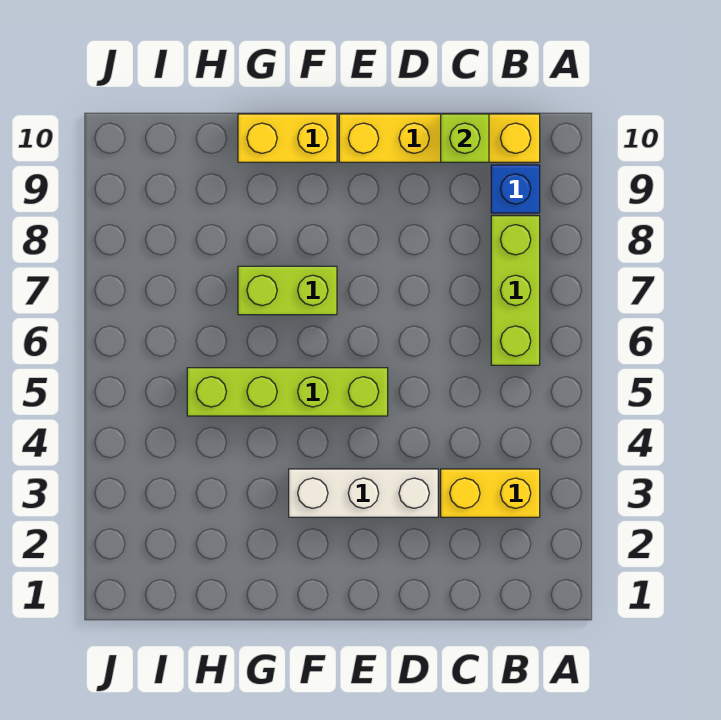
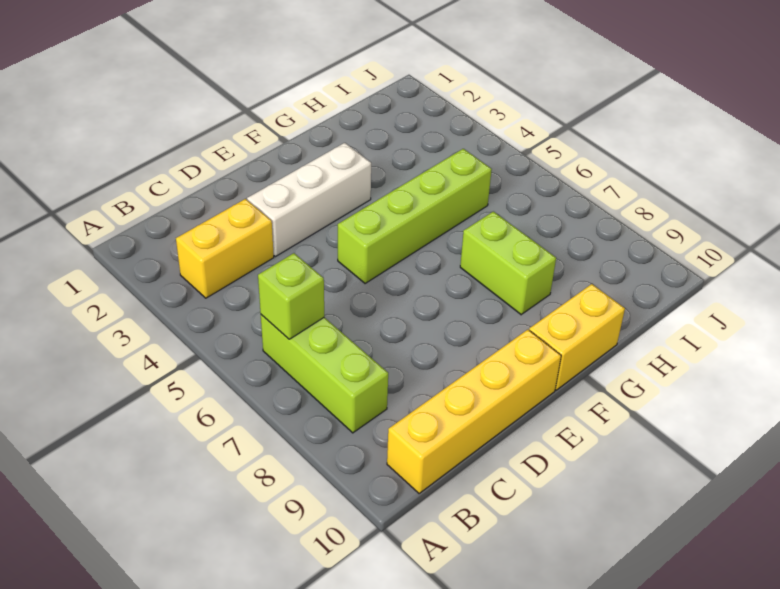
blue 1x1 brick [491,165,540,213] -> none
lime 1x1 brick [441,114,489,162] -> lime 1x1 brick moved to [258,253,324,339]
lime 1x2 brick [238,266,337,315] -> lime 1x2 brick turned to [460,212,556,315]

